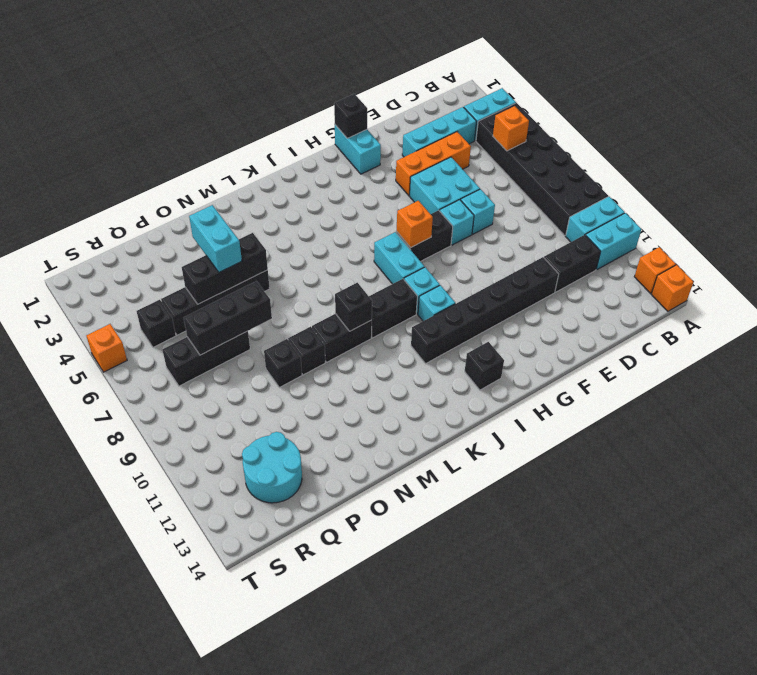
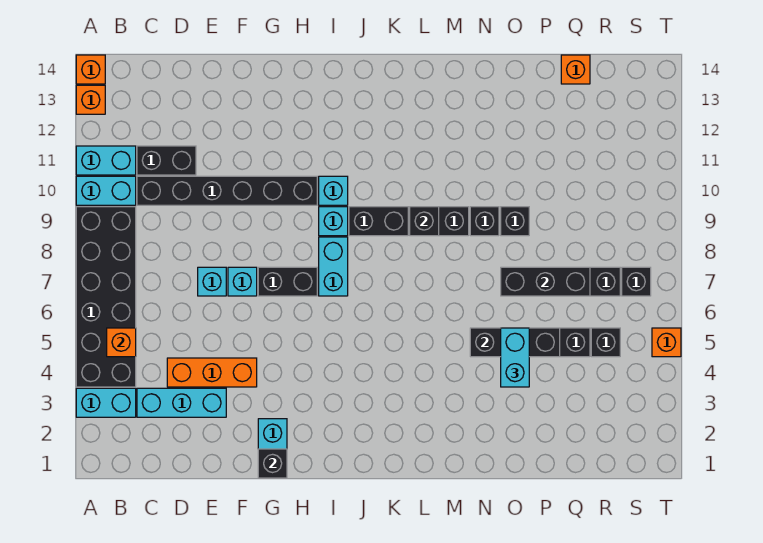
cyan 2x2 brick [410,157,480,214] -> none
black 1x6 brick [411,257,559,364] -> black 1x6 brick moved to [137,176,317,205]
orange 1x1 brick [396,201,433,248] -> orange 1x1 brick moved to [561,55,590,84]
black 1x1 brick [465,342,504,390] -> black 1x1 brick moved to [622,267,651,296]
cyan 2x2 round brick [242,432,302,503] -> none

